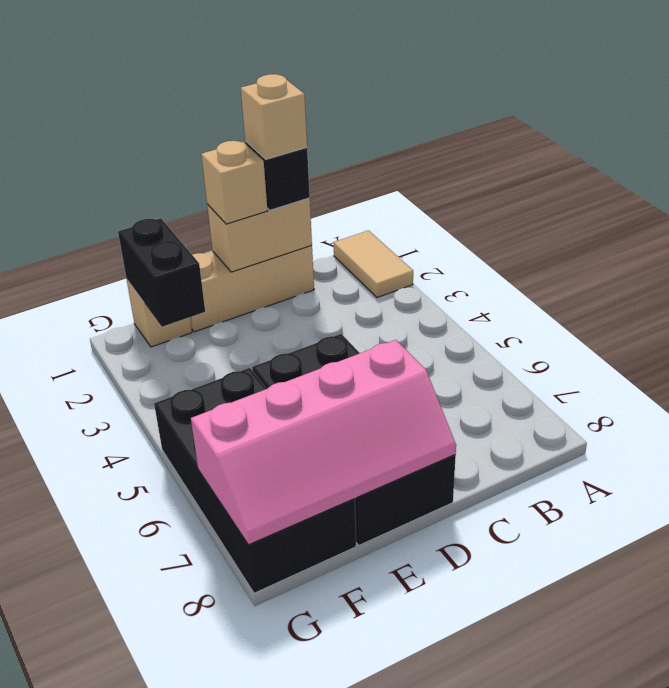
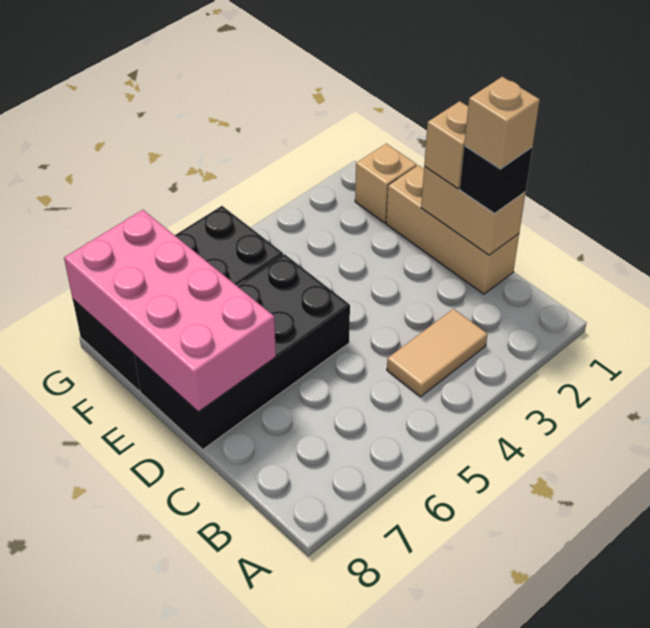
tan 1x2 tile [333,230,413,298] -> tan 1x2 tile moved to [387,309,488,397]
pink 2x4 slope [191,340,456,545] -> pink 2x4 brick [64,210,276,412]
black 1x2 brick [118,218,205,327] -> none

